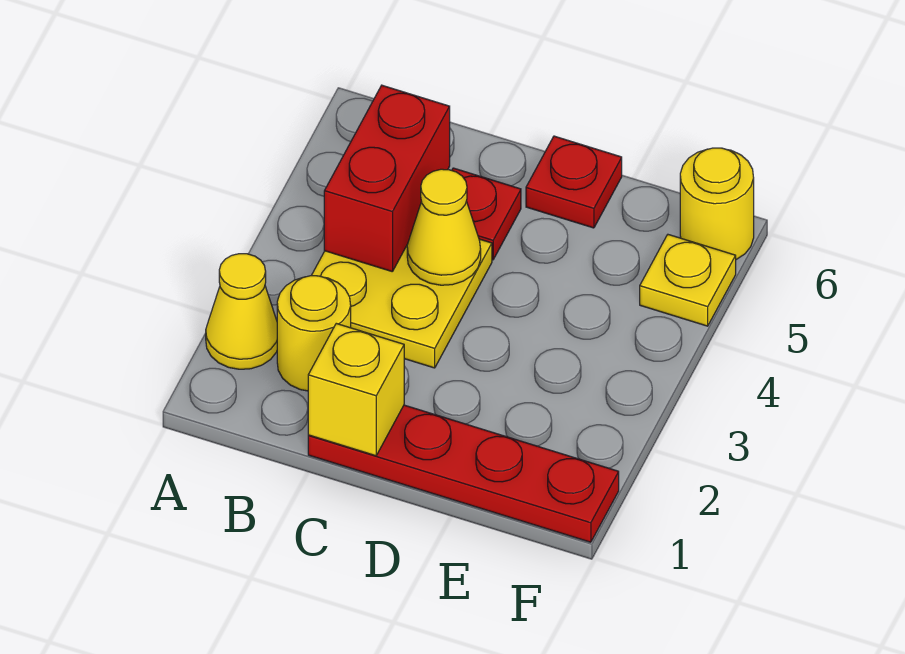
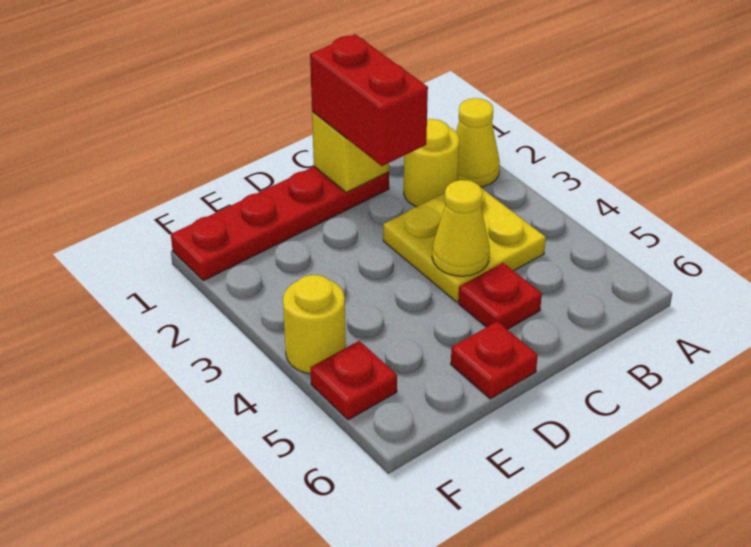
red 1x2 brick [324,85,450,272] -> red 1x2 brick moved to [310,34,428,166]
yellow 1x1 plate [640,235,736,326] -> red 1x1 plate [310,341,397,420]
yellow 1x1 round brick [680,148,754,260] -> yellow 1x1 round brick moved to [283,275,346,374]

